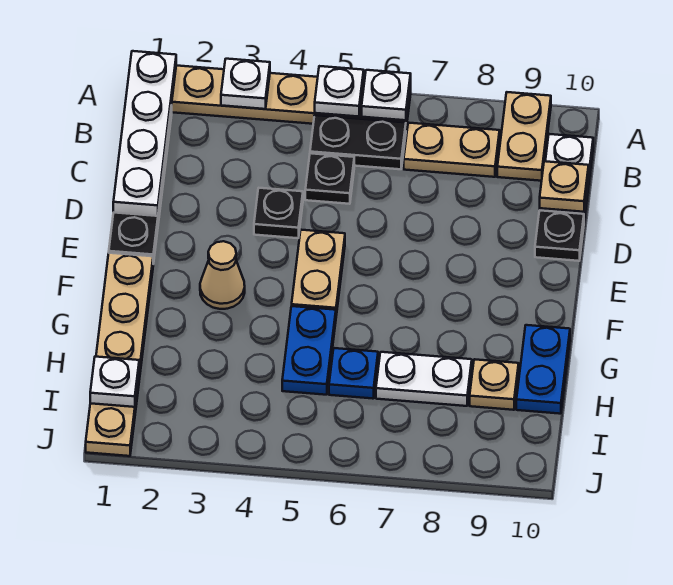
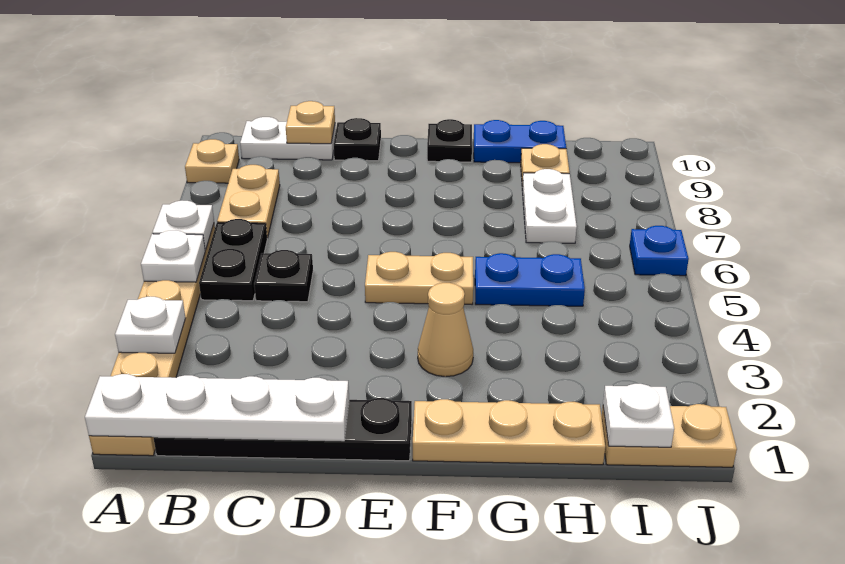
tan 1x2 plate [497,92,551,181] -> tan 1x1 plate [185,139,239,183]
black 1x1 plate [254,188,303,238] -> black 1x1 plate moved to [427,119,472,162]
blue 1x1 plate [329,348,378,399] -> blue 1x1 plate moved to [630,226,689,276]

